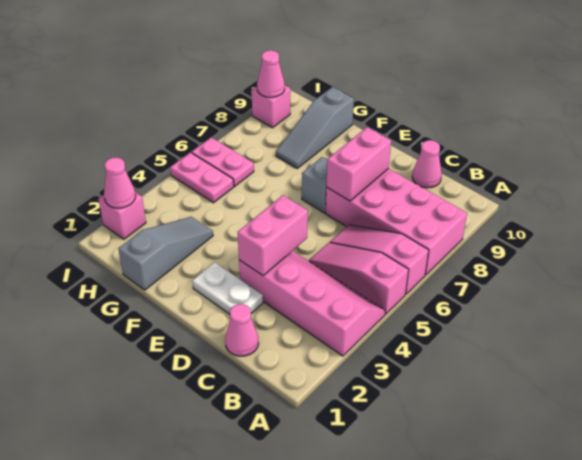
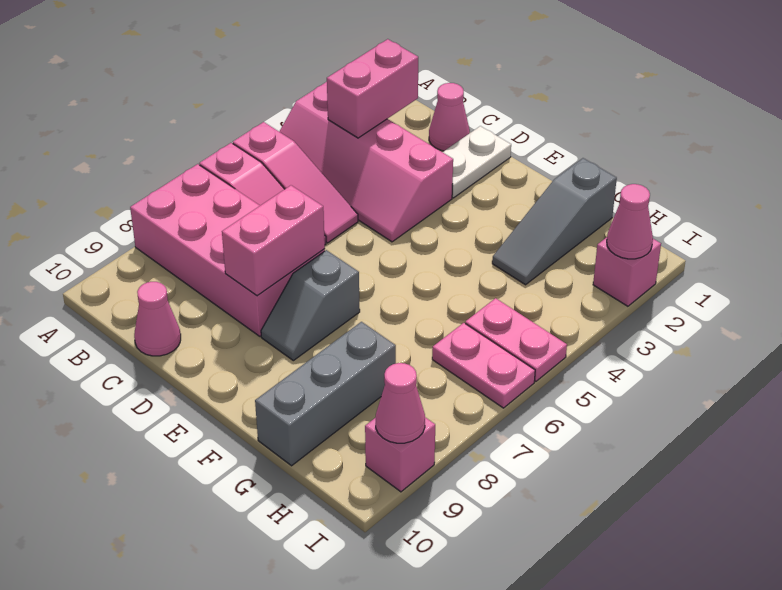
white 1x2 plate [193,262,263,314] -> white 1x2 plate turned to [443,126,511,198]
pink 1x2 brick [238,195,308,275] -> pink 1x2 brick moved to [327,39,418,138]
grey 1x3 slope [276,87,354,168] -> grey 1x3 brick [255,322,396,466]

